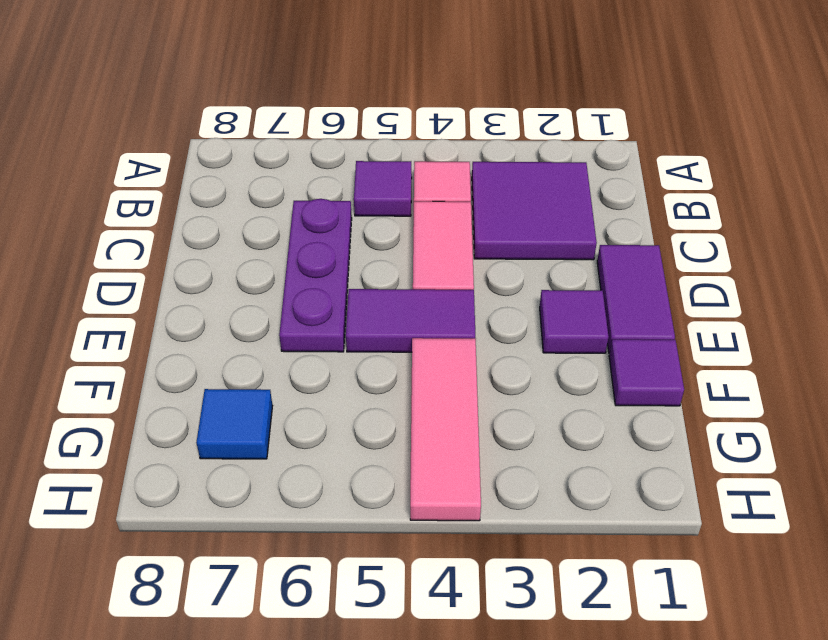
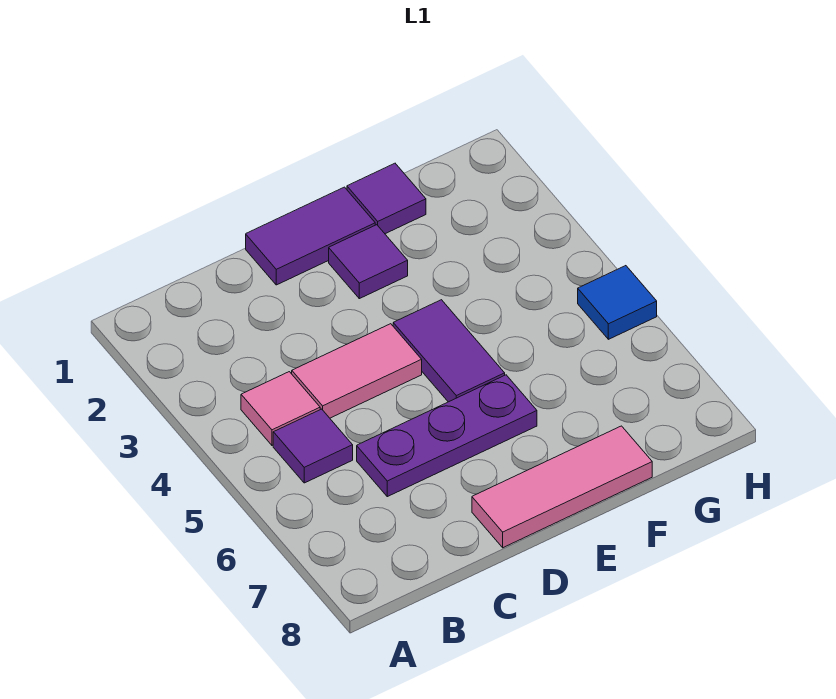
purple 2x2 tile [472,162,597,260] -> none
pink 1x3 tile [410,338,481,521] -> pink 1x3 tile moved to [472,426,652,548]
blue 1x1 tile [196,389,272,459] -> blue 1x1 tile moved to [578,266,657,339]

